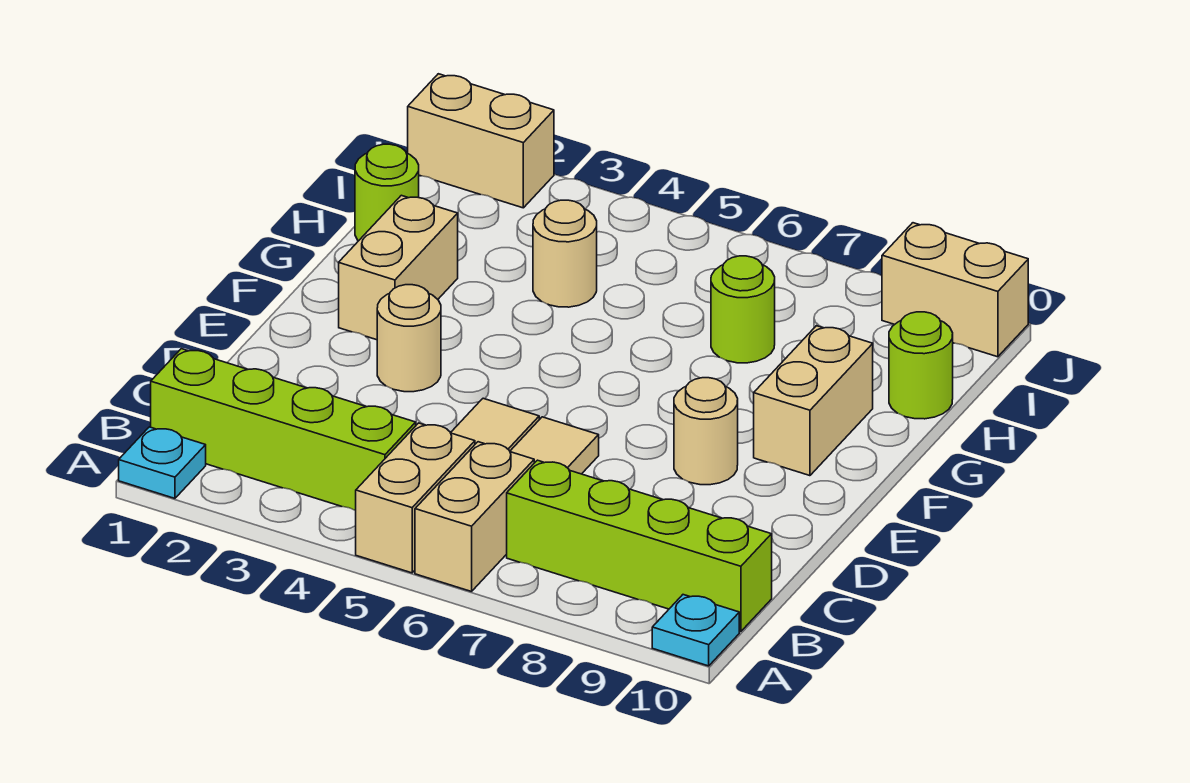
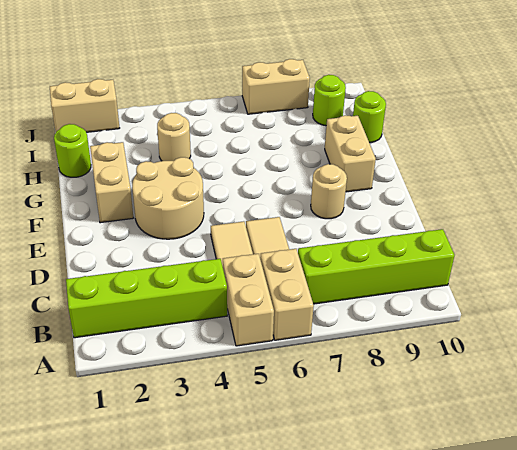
cyan 1x1 plate [119,427,206,498] -> none
cyan 1x1 plate [652,595,739,666] -> none
tan 1x1 round brick [377,285,441,392] -> tan 2x2 round brick [132,157,204,239]
lime 1x1 round brick [711,256,775,363] -> lime 1x1 round brick moved to [313,75,346,126]
tan 1x2 brick [882,223,1028,357] -> tan 1x2 brick moved to [242,59,310,114]

